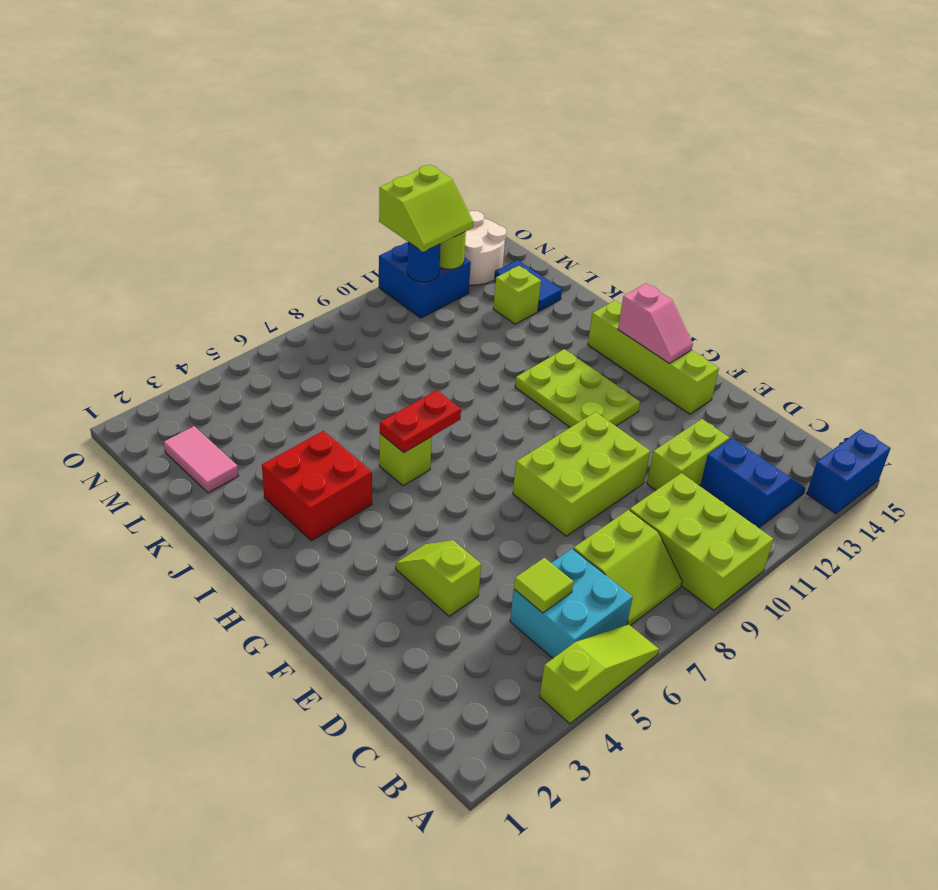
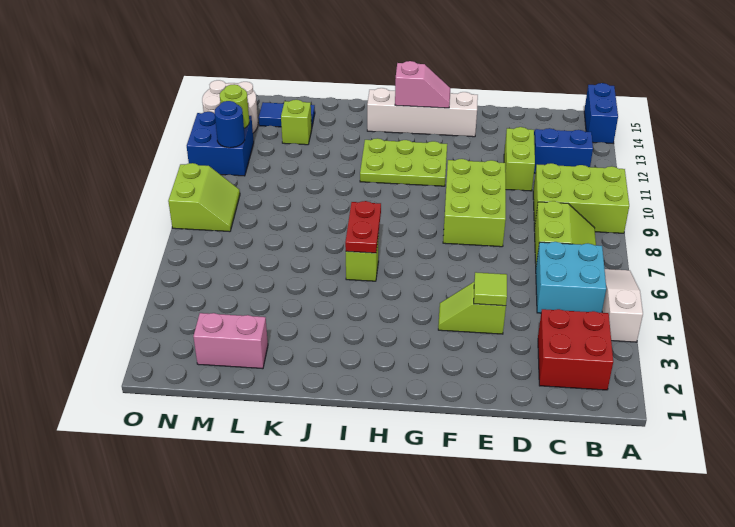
lime 1x3 slope [540,624,659,724] -> white 1x3 slope [602,269,643,342]
lime 1x1 tile [514,558,573,613] -> lime 1x1 tile moved to [474,272,507,306]
lime 1x4 brick [588,300,719,414] -> white 1x4 brick [367,88,478,137]
red 2x2 brick [262,431,372,541] -> red 2x2 brick moved to [538,309,613,390]
pink 1x2 tile [164,426,238,493] -> pink 1x2 brick [193,313,268,369]
lime 2x2 slope [379,165,473,252] -> lime 2x2 slope moved to [168,163,240,232]

